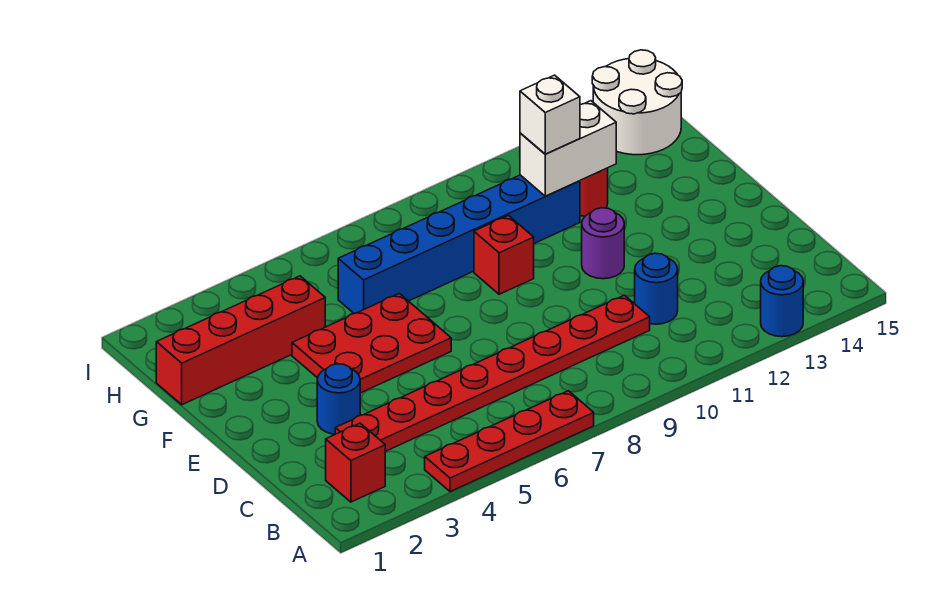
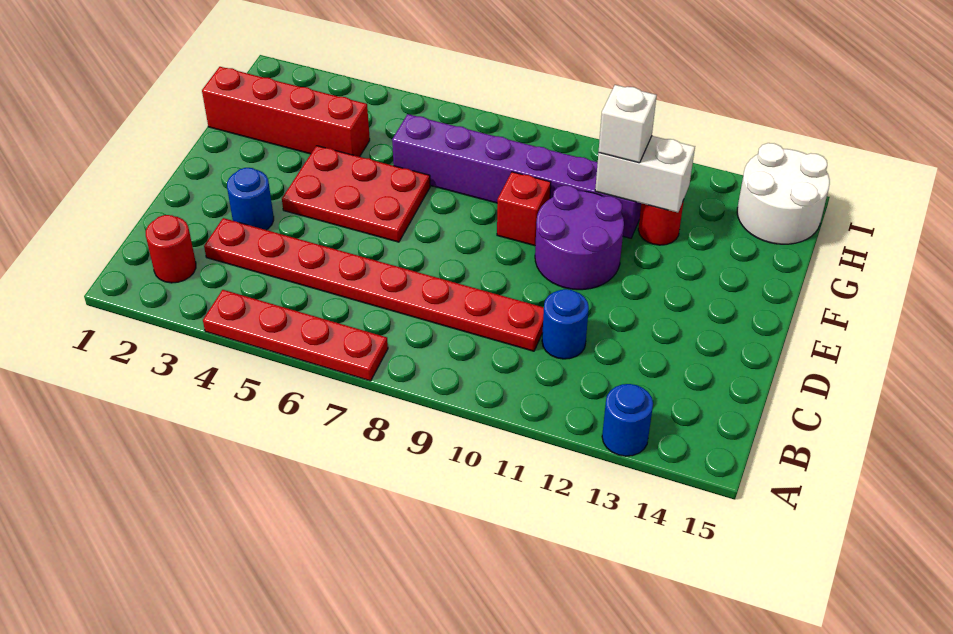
red 1x1 brick [326,423,385,502] -> red 1x1 round brick [146,215,196,283]
purple 1x1 round brick [582,208,624,279] -> purple 2x2 round brick [535,185,624,290]
blue 1x6 brick [338,175,580,314] -> purple 1x6 brick [392,114,641,238]

